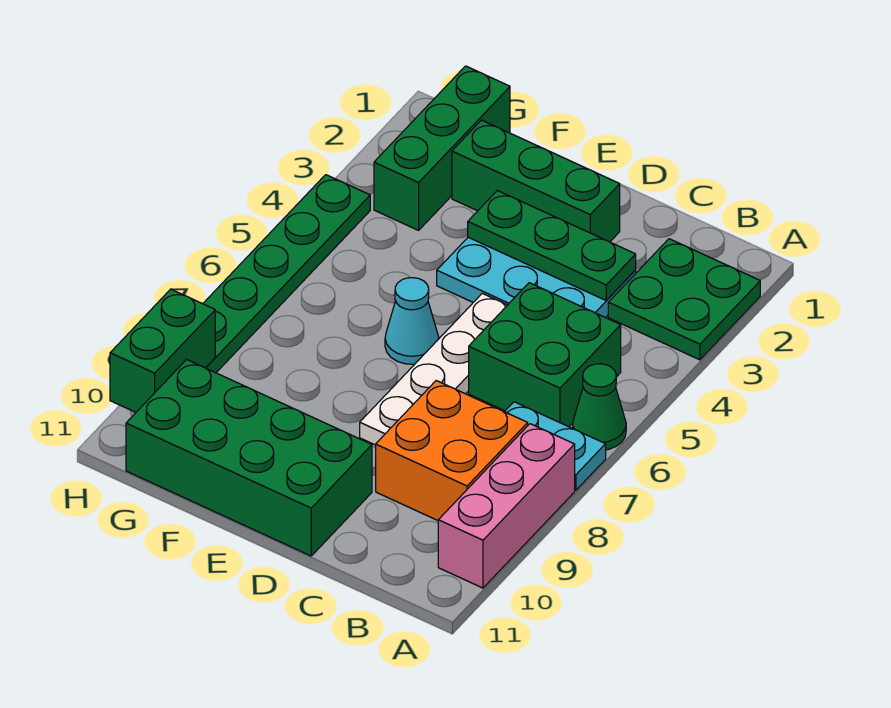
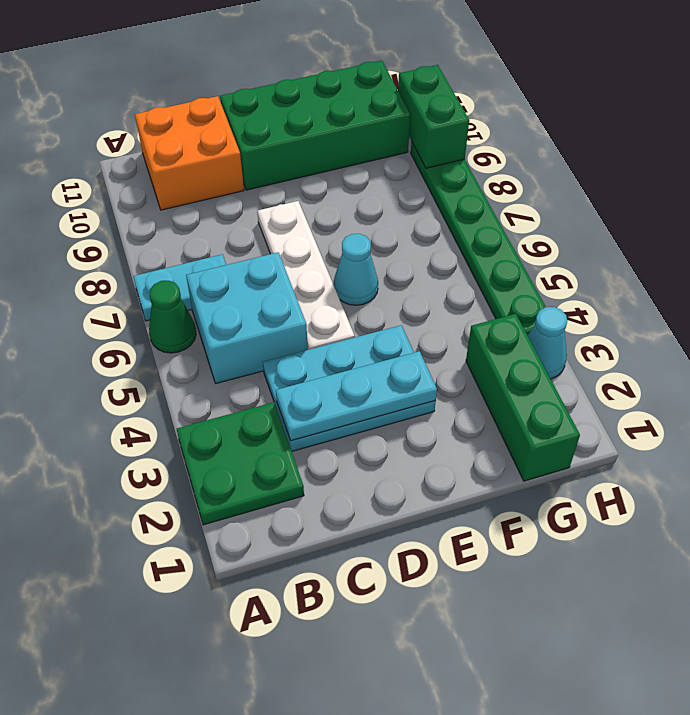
pink 1x3 brick [438,424,575,588] -> none
green 2x2 brick [469,283,621,427] -> cyan 2x2 brick [186,252,308,383]
orange 2x2 brick [376,381,528,520] -> orange 2x2 brick moved to [135,96,244,210]
green 1x3 plate [468,190,636,300] -> cyan 1x3 plate [276,351,437,441]
green 1x3 brick [452,120,620,242] -> none
none -> cyan 1x1 cone [528,307,567,379]

